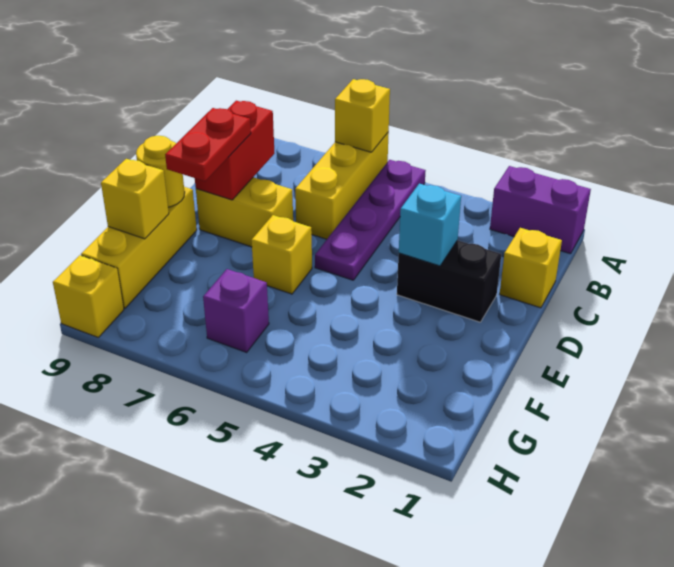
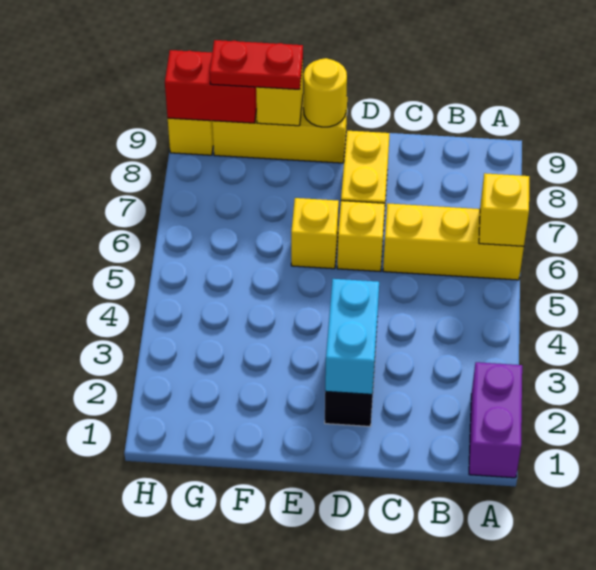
purple 1x4 plate [315,160,426,280] -> none
yellow 1x1 brick [500,228,562,308] -> yellow 1x1 brick moved to [337,201,385,272]
red 1x2 brick [195,101,274,200] -> red 1x2 brick moved to [165,50,257,123]
cyan 1x1 brick [399,184,461,266] -> cyan 1x2 brick [325,279,379,394]
red 1x2 plate [165,108,251,181] -> red 1x2 plate moved to [210,40,303,89]
purple 1x1 brick [203,269,269,352] -> none

